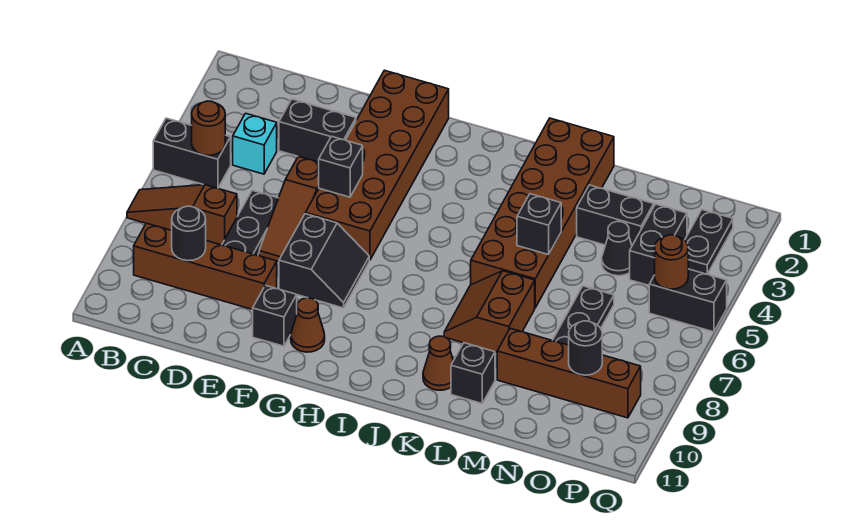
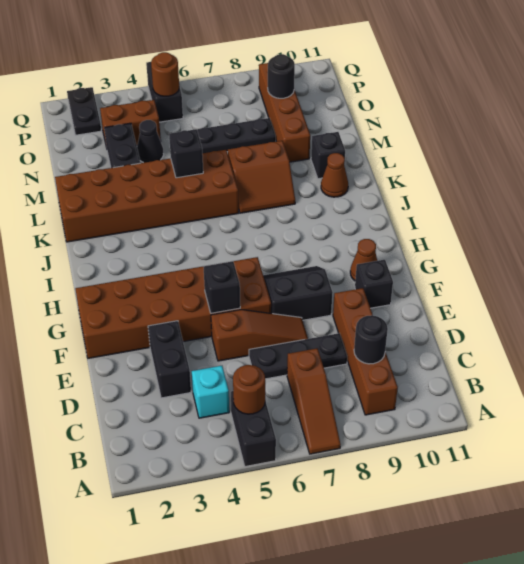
black 1x2 brick [630,204,687,285] -> brown 1x2 brick [100,100,161,148]
black 1x2 plate [685,210,733,274] -> black 1x2 plate turned to [67,87,101,135]

